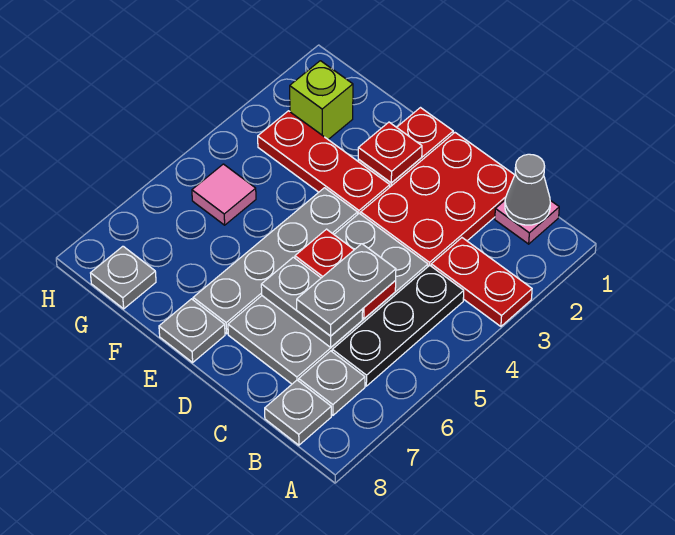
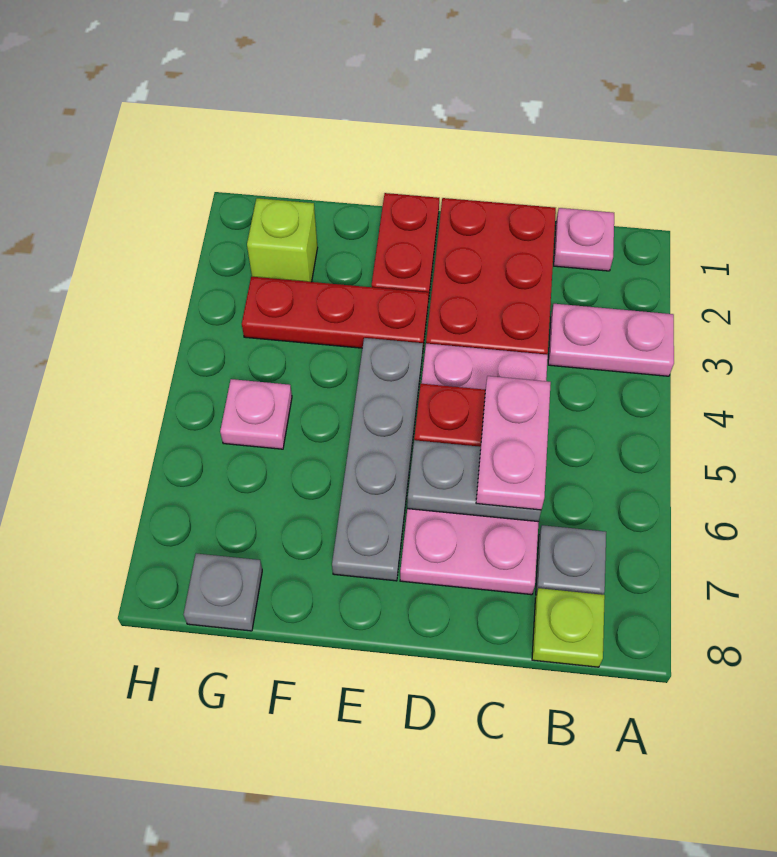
red 1x2 plate [431,238,532,326] -> pink 1x2 plate [548,304,674,376]
grey 1x1 cone [505,154,550,225] -> none
black 1x3 plate [332,265,464,386] -> none
grey 1x1 plate [265,380,331,445] -> lime 1x1 plate [532,588,605,667]
grey 2x4 plate [228,213,428,384] -> pink 2x4 plate [400,344,548,595]
grey 1x2 plate [297,244,396,336] -> pink 1x2 plate [476,376,551,510]
red 1x1 plate [358,122,422,183] -> none
grey 1x1 plate [159,299,225,362] -> none
pink 1x1 tile [192,164,256,225] -> pink 1x1 plate [220,379,292,449]

